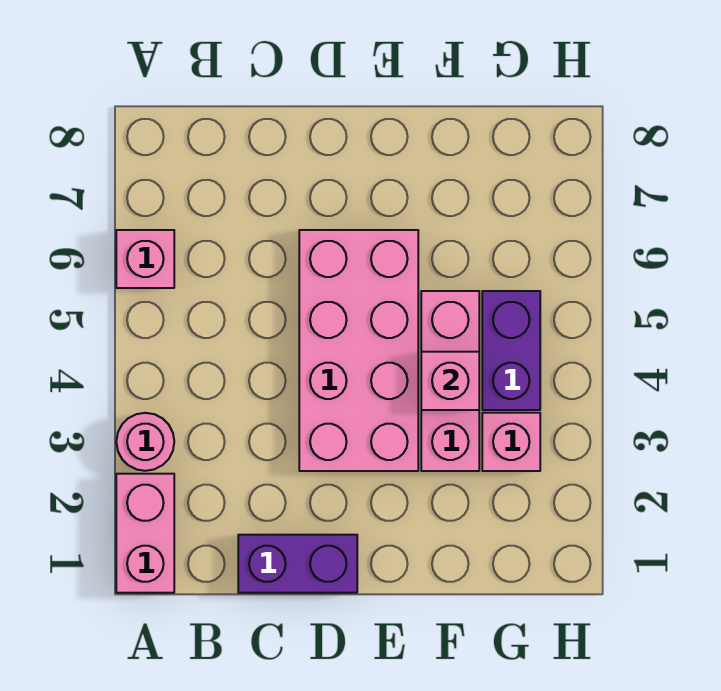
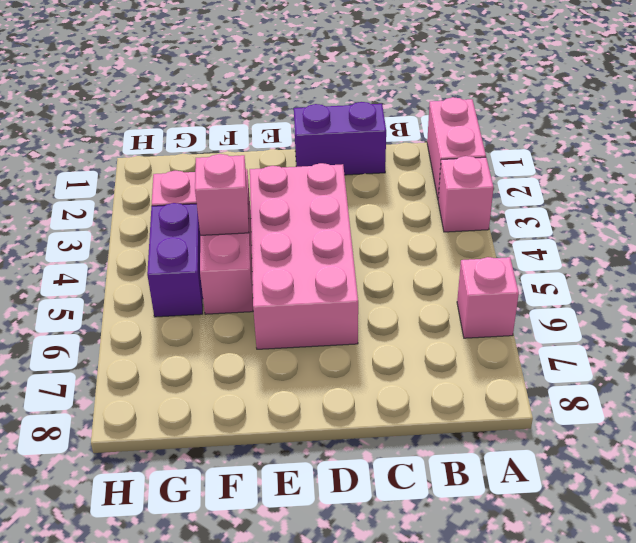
pink 1x1 round brick [116,413,174,471] -> pink 1x1 brick [438,156,494,232]

